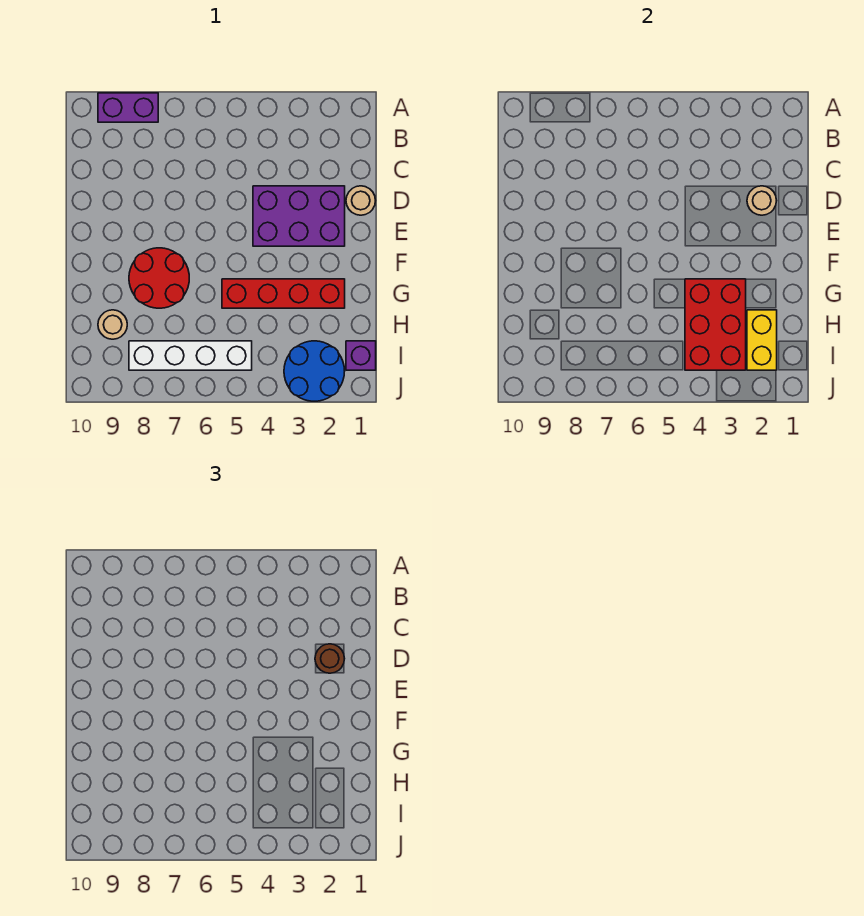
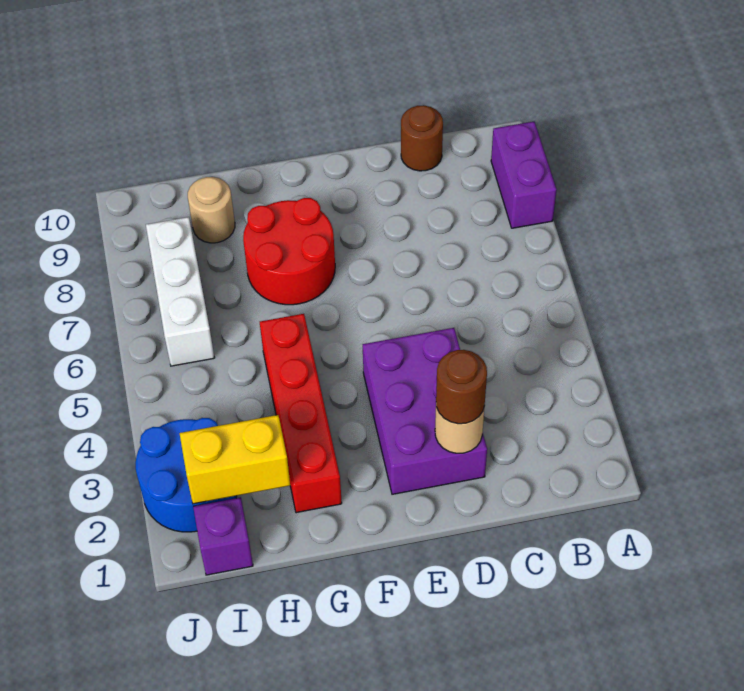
none -> brown 1x1 round brick [401,105,443,171]
tan 1x1 round brick [346,186,376,215] -> none
red 2x3 brick [685,279,746,370] -> none
white 1x4 brick [129,341,252,370] -> white 1x3 brick [146,217,215,366]

